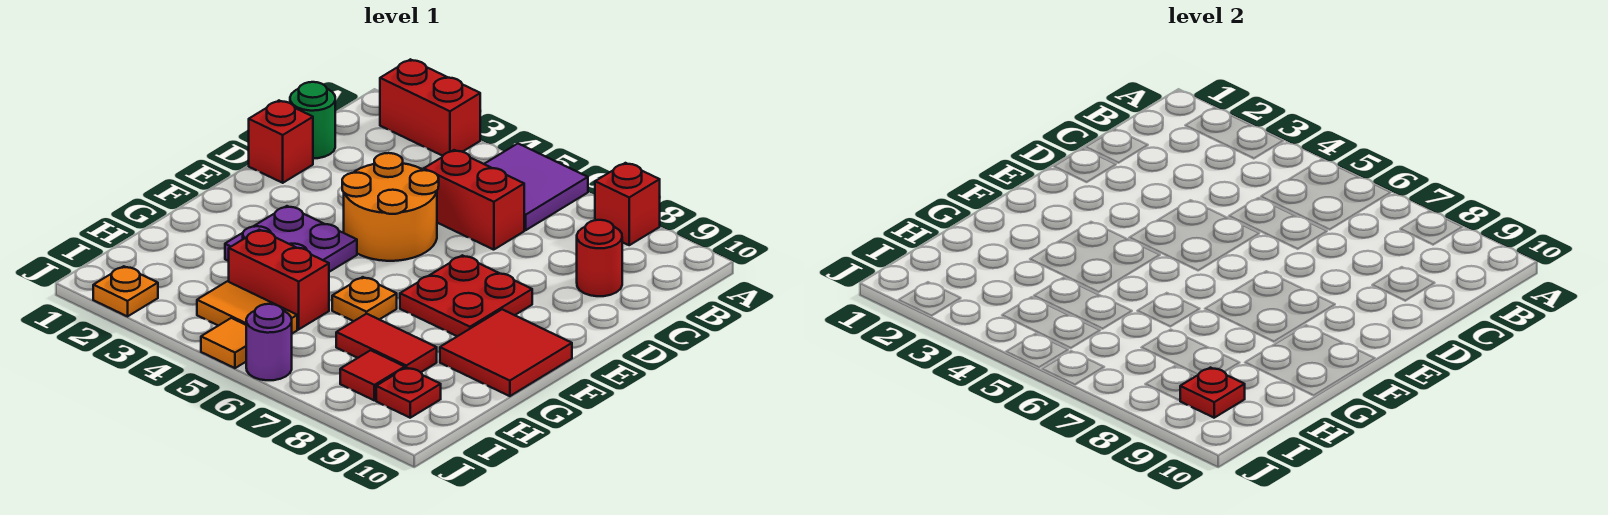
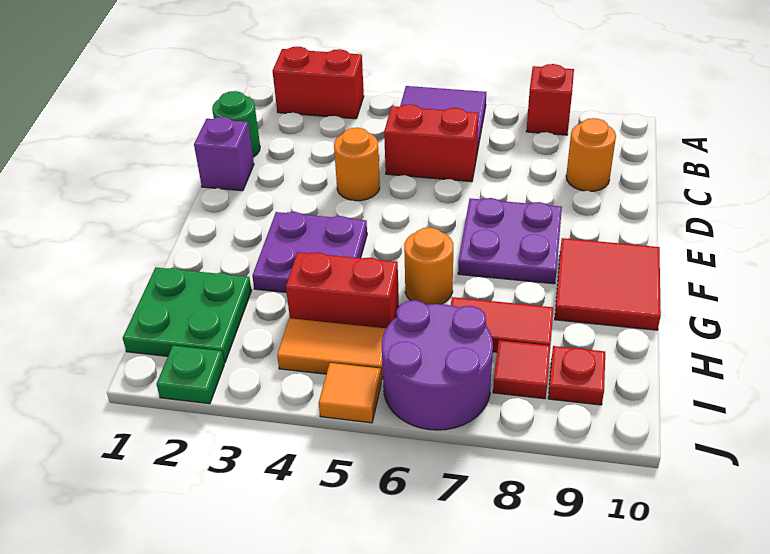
red 1x1 round brick [577,220,622,296] -> orange 1x1 round brick [566,118,616,191]
red 1x1 brick [249,101,313,183] -> purple 1x1 brick [194,117,254,191]
orange 2x2 round brick [342,153,439,261] -> orange 1x1 round brick [334,128,380,201]
red 2x2 plate [400,255,532,336] -> purple 2x2 plate [458,198,562,284]
orange 1x1 plate [332,277,397,321] -> orange 1x1 round brick [404,227,453,305]
none -> green 2x2 plate [123,268,252,363]
red 1x1 plate [1180,368,1245,418] -> none
orange 1x1 plate [93,266,158,316] -> green 1x1 plate [156,346,224,404]
purple 1x1 round brick [246,304,292,380] -> purple 2x2 round brick [382,300,493,430]

